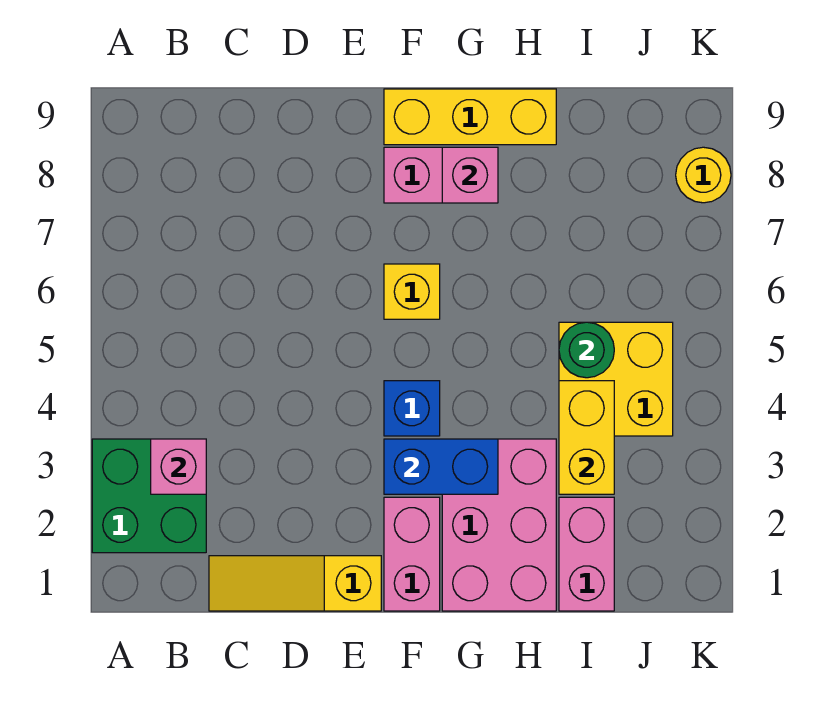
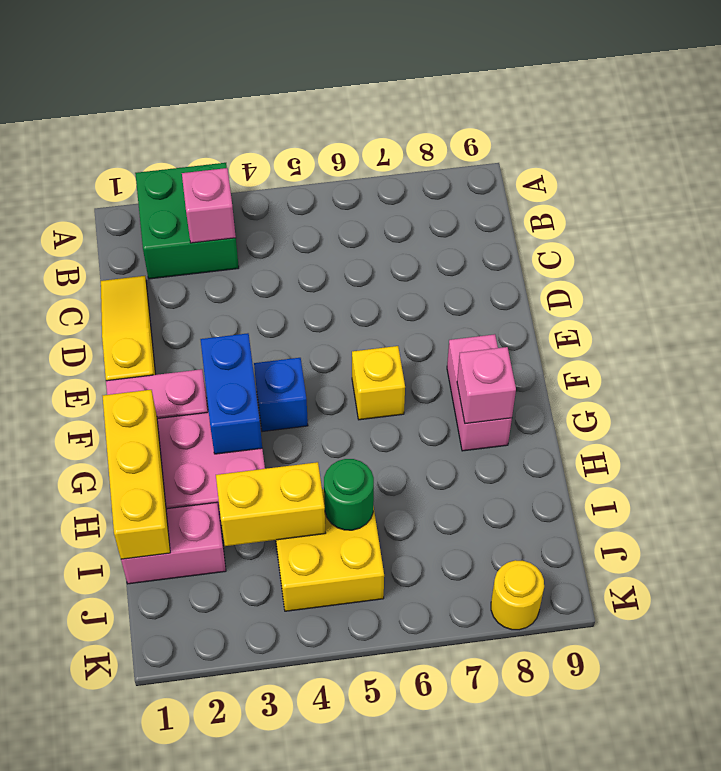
yellow 1x3 brick [384,89,556,145] -> yellow 1x3 brick moved to [103,390,170,559]

